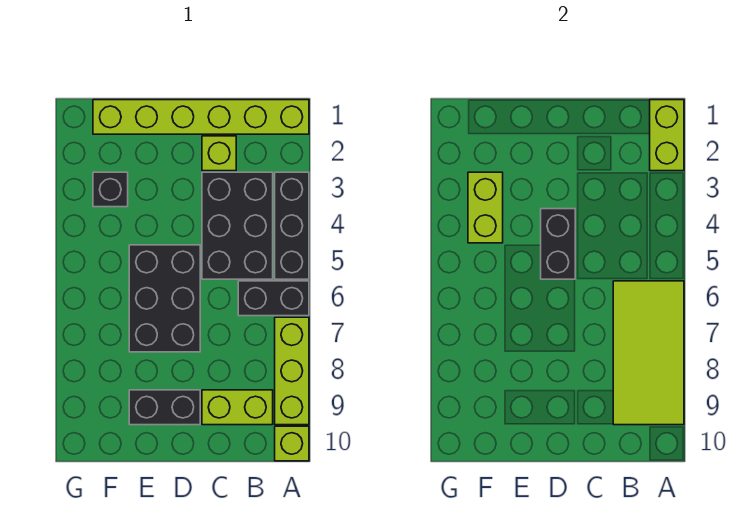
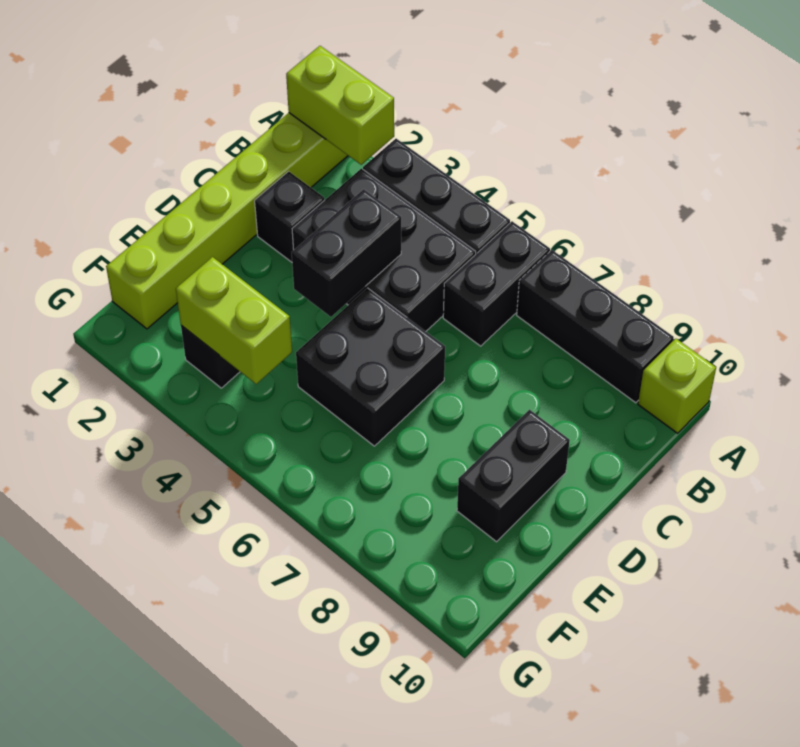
lime 2x4 tile [613,281,684,425] -> none
lime 1x3 brick [275,317,309,425] -> black 1x3 brick [517,250,674,403]
lime 1x2 brick [202,390,273,425] -> none
lime 1x1 brick [202,136,236,171] -> black 1x1 brick [255,171,325,262]
black 1x2 brick [541,209,575,279] -> black 1x2 brick turned to [292,189,401,317]
black 2x3 brick [129,245,200,352] -> black 2x2 brick [296,288,445,446]

